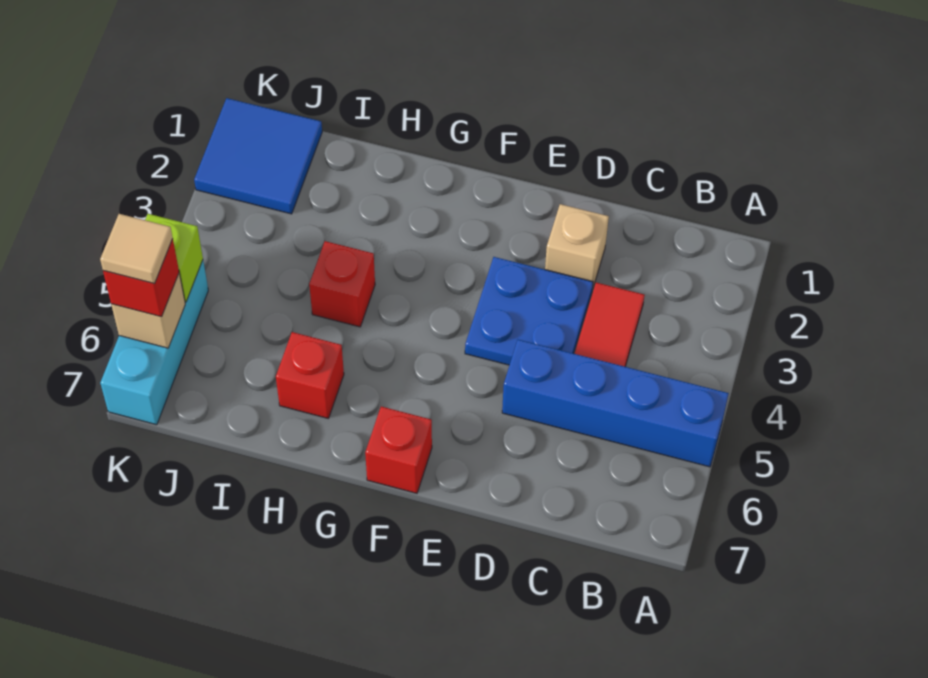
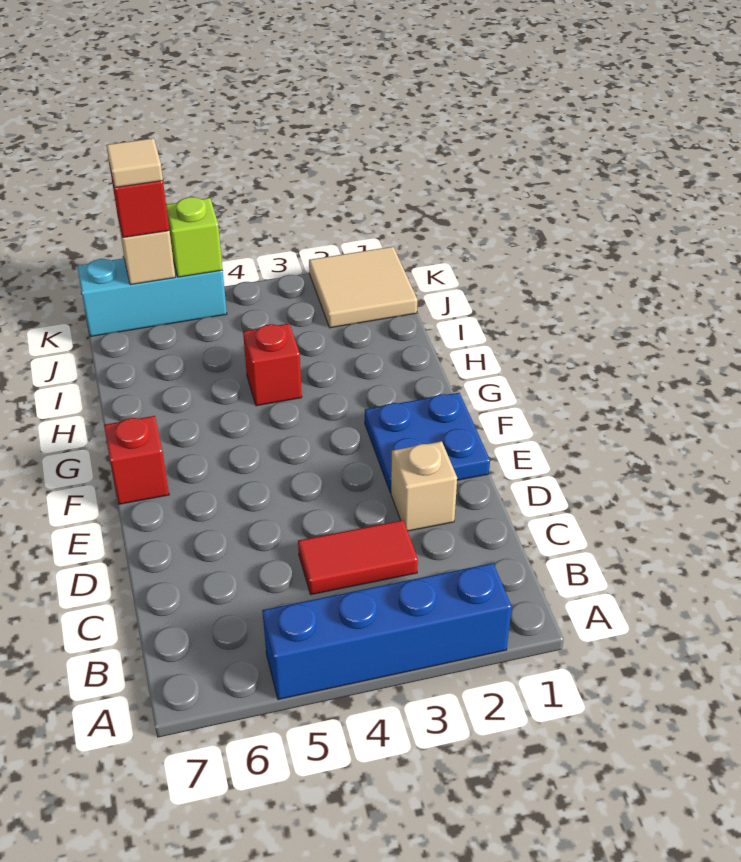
blue 1x4 brick [502,340,729,467] -> blue 1x4 brick turned to [262,563,512,700]
blue 2x2 plate [465,257,593,365] -> blue 2x2 plate moved to [365,393,490,493]
red 1x1 brick [276,332,344,418] -> none
blue 2x2 tile [194,98,322,214] -> tan 2x2 tile [309,247,417,328]

